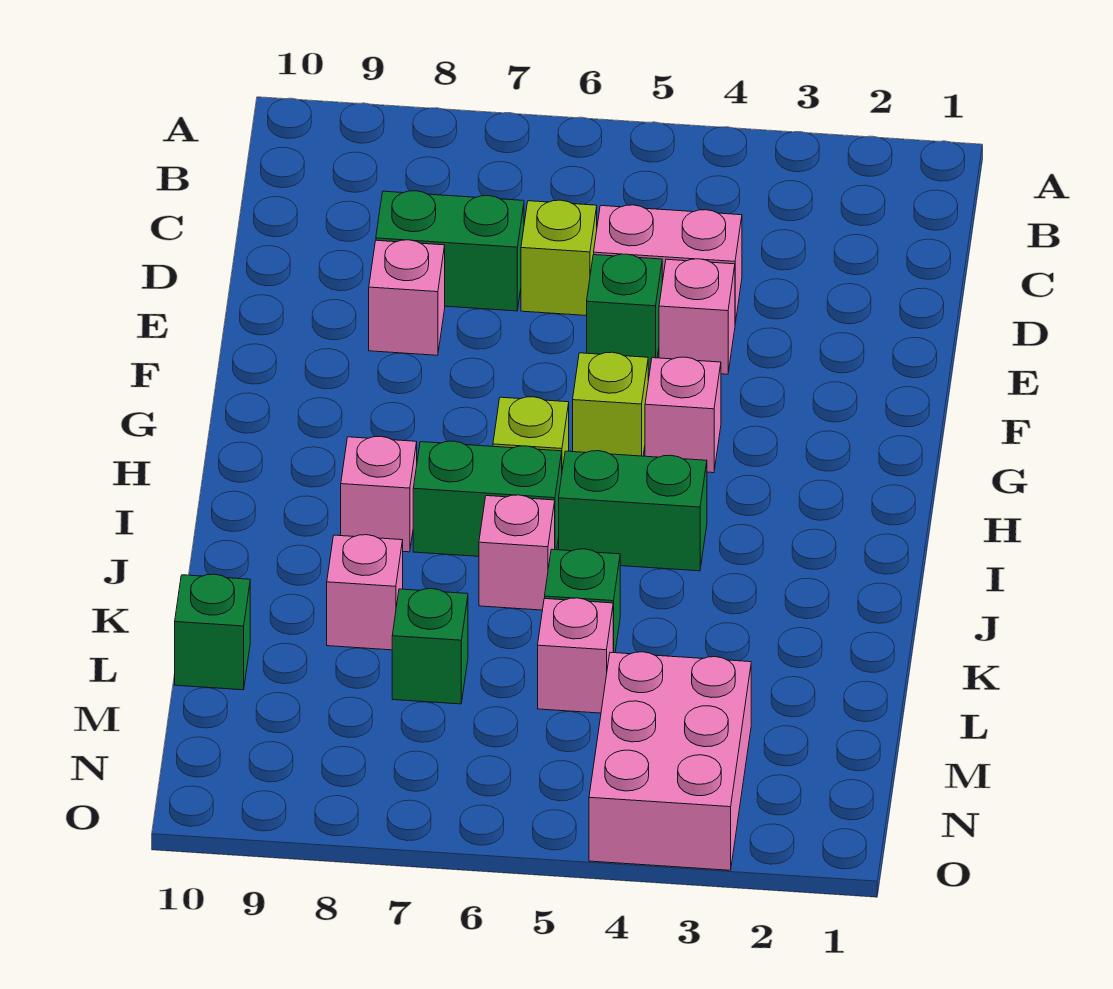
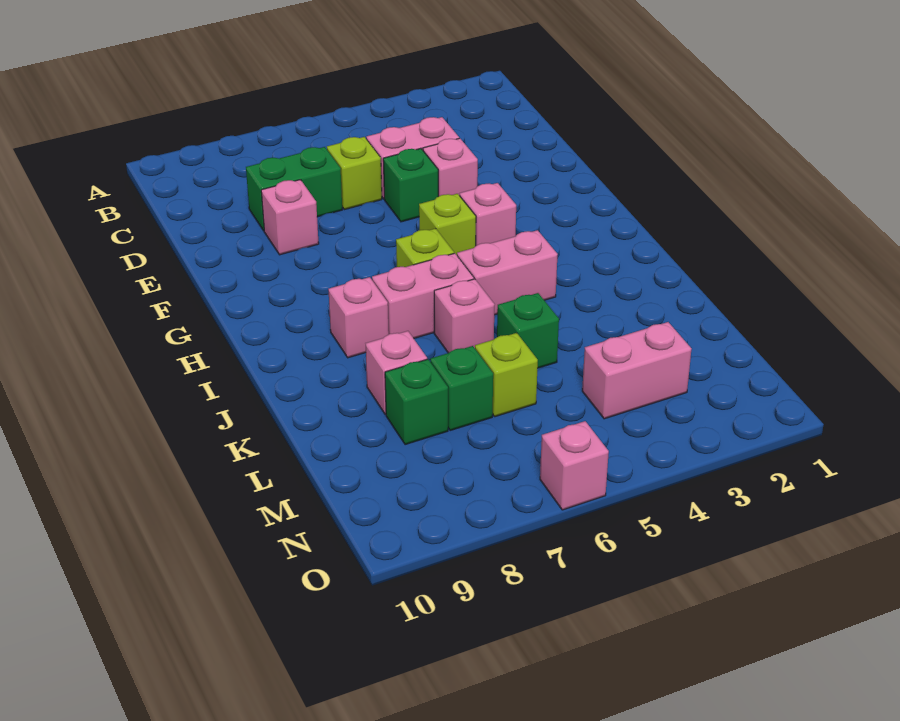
green 1x2 brick [559,451,707,571] -> pink 1x2 brick [457,230,558,315]
green 1x2 brick [413,441,562,556] -> pink 1x2 brick [372,253,474,338]
pink 1x1 brick [538,598,613,713] -> pink 1x1 brick moved to [540,421,609,510]
none -> lime 1x1 brick [475,333,538,417]
green 1x1 brick [175,574,250,690] -> green 1x1 brick moved to [385,359,448,445]
pink 2x3 brick [589,652,751,870] -> pink 1x2 brick [582,322,691,419]

